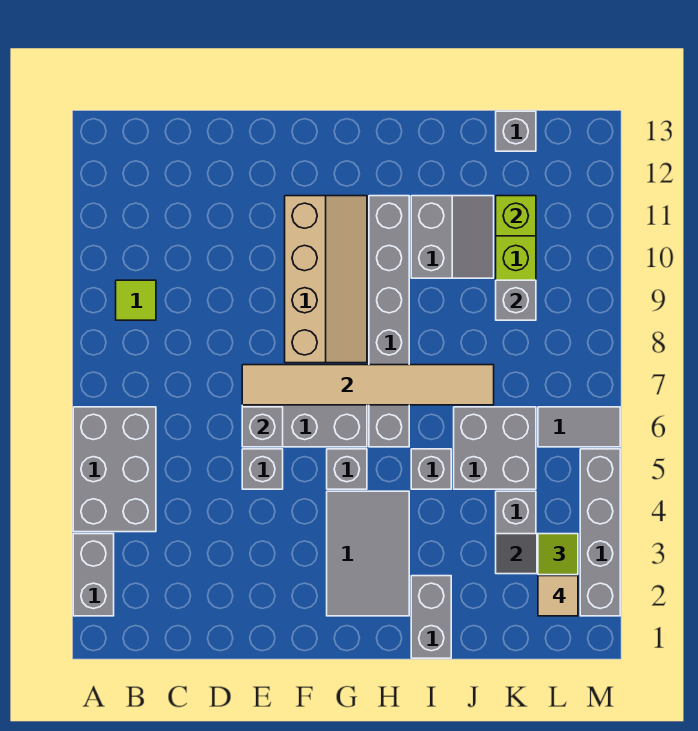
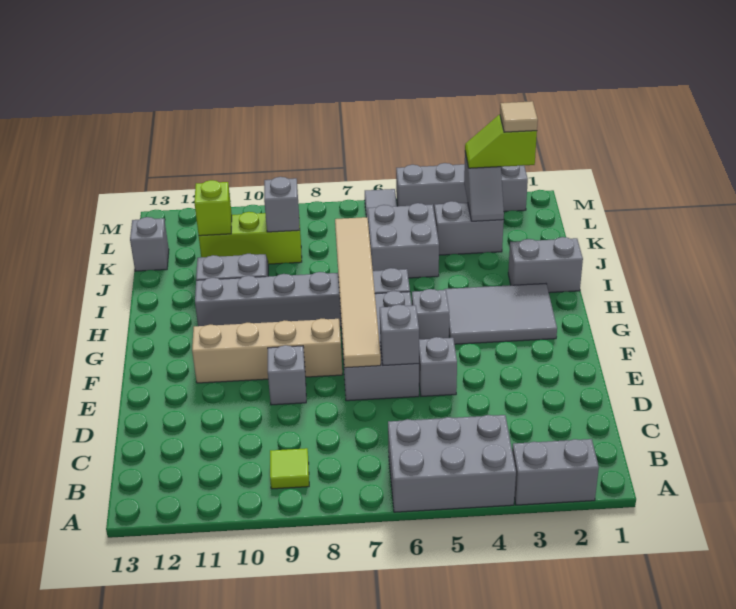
grey 1x1 brick [411,449,451,489] -> grey 1x1 brick moved to [268,345,306,405]

